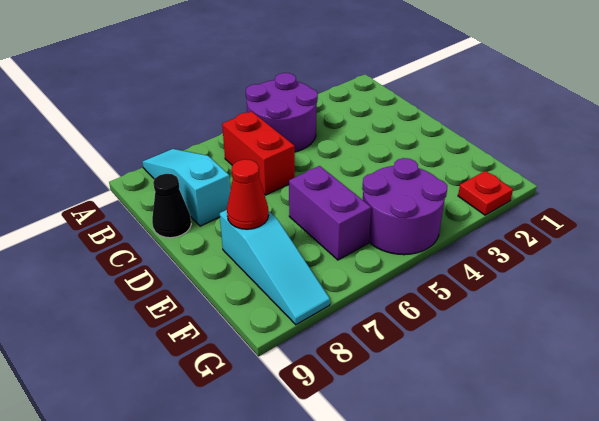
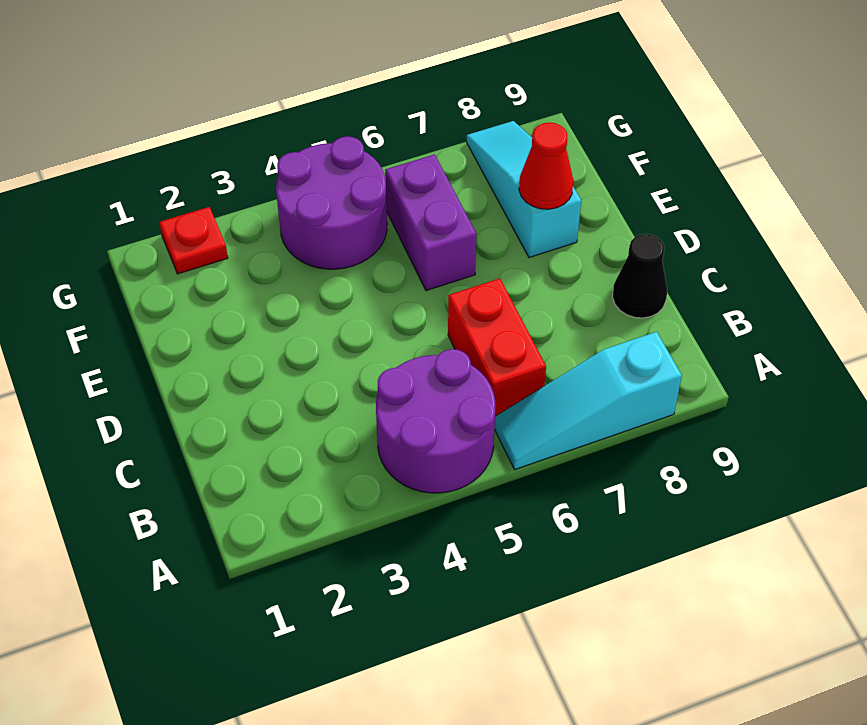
cyan 1x3 slope [142,149,230,226] -> cyan 1x3 slope turned to [494,332,682,469]

